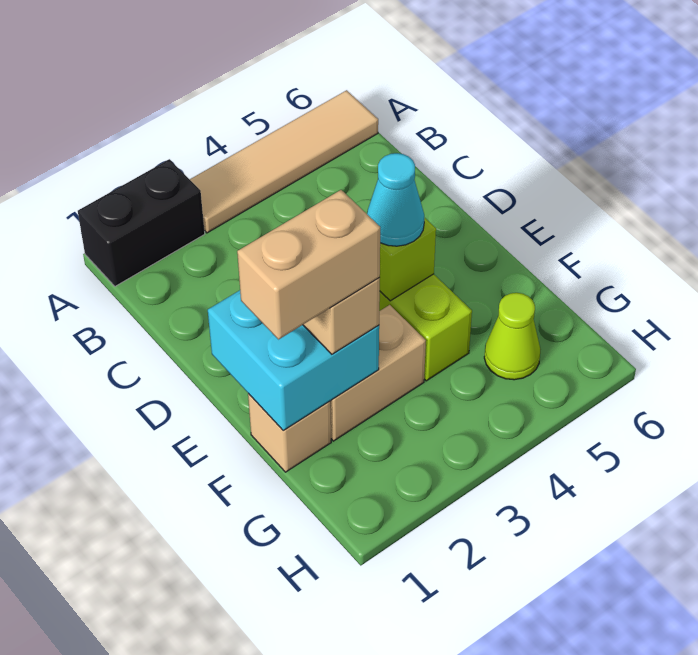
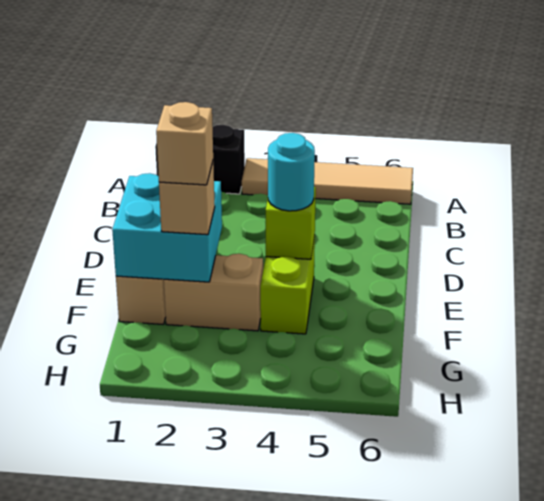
cyan 1x1 cone [367,153,424,246] -> cyan 1x1 round brick [268,133,315,211]
tan 1x2 brick [237,190,380,340] -> tan 1x1 brick [156,102,213,185]
lime 1x1 cone [484,293,540,380] -> none

